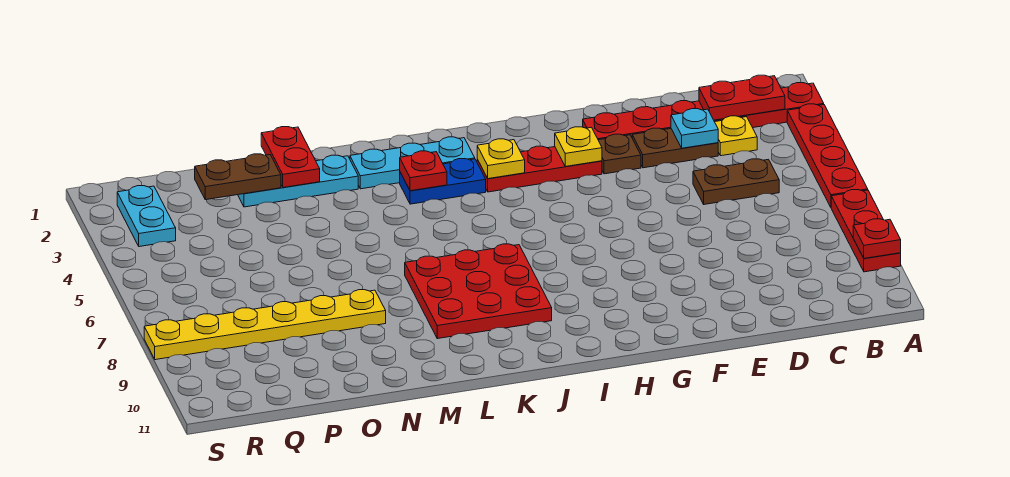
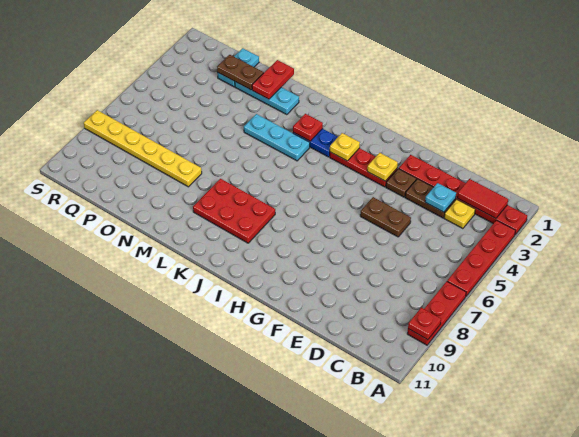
red 1x2 plate [699,75,785,120] -> red 1x2 tile [457,179,508,219]
brown 1x2 plate [693,159,779,204] -> brown 1x2 plate moved to [360,197,411,237]
cyan 1x3 plate [350,137,475,189] -> cyan 1x3 plate moved to [244,114,310,161]
red 3x3 plate [405,244,552,339] -> red 2x3 plate [193,179,275,243]
cyan 1x2 plate [117,186,176,247] -> cyan 1x2 plate moved to [218,48,259,87]

